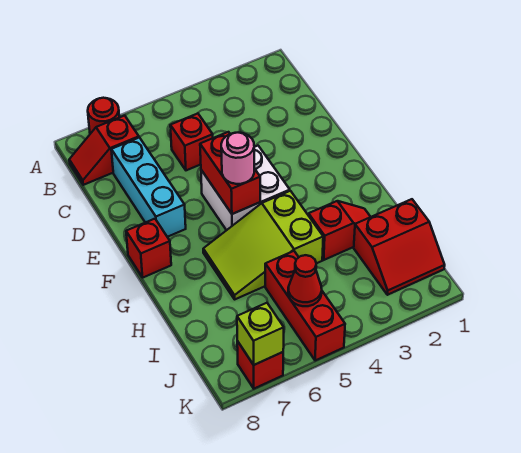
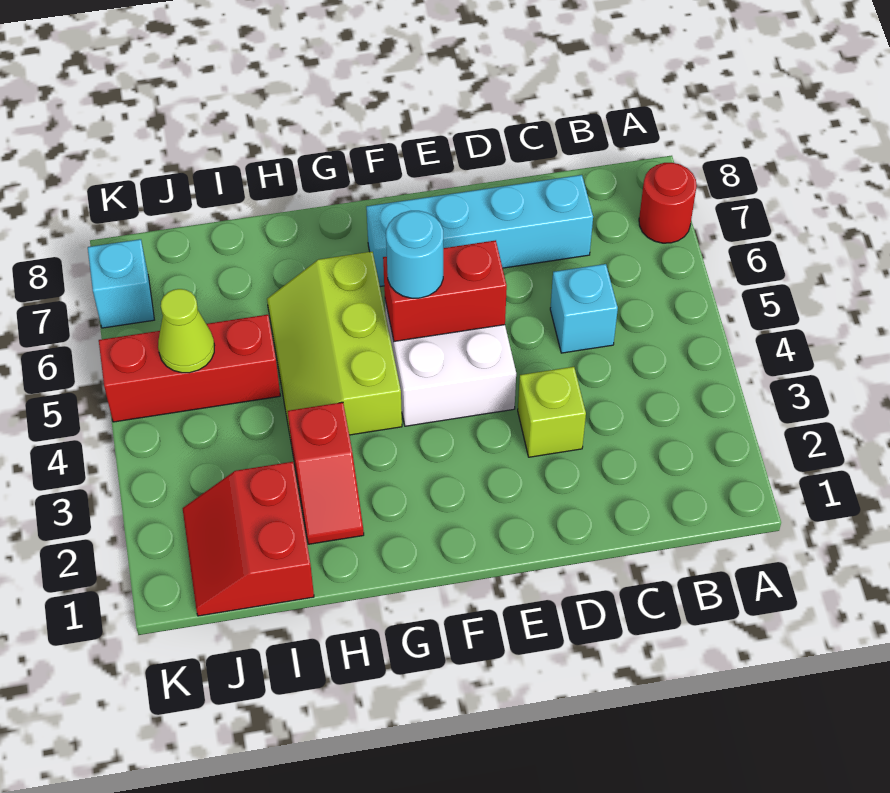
red 1x2 slope [69,116,139,185] -> none
red 1x1 brick [170,114,213,170] -> cyan 1x1 brick [550,264,618,353]
cyan 1x3 brick [111,138,186,237] -> cyan 1x4 brick [366,175,593,286]
pink 1x1 round brick [221,133,254,184] -> cyan 1x1 round brick [386,211,443,298]
red 1x1 brick [126,219,171,277] -> none
lime 2x3 slope [203,191,323,299] -> lime 2x3 slope turned to [267,252,402,439]
red 1x1 cone [288,255,322,306] -> lime 1x1 cone [158,289,214,373]
red 1x1 brick [237,341,283,389] -> cyan 1x1 brick [88,239,154,328]
lime 1x1 brick [237,303,284,365] -> lime 1x1 brick moved to [518,367,586,457]

